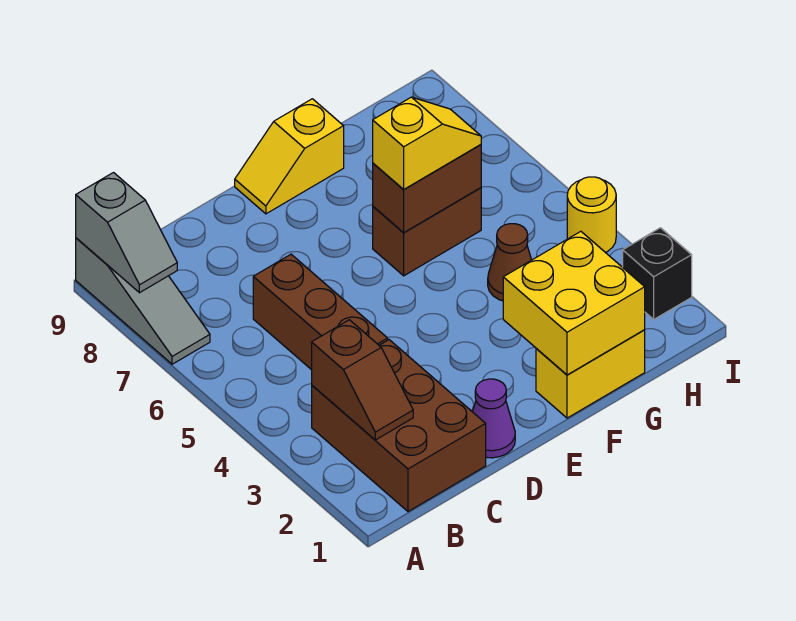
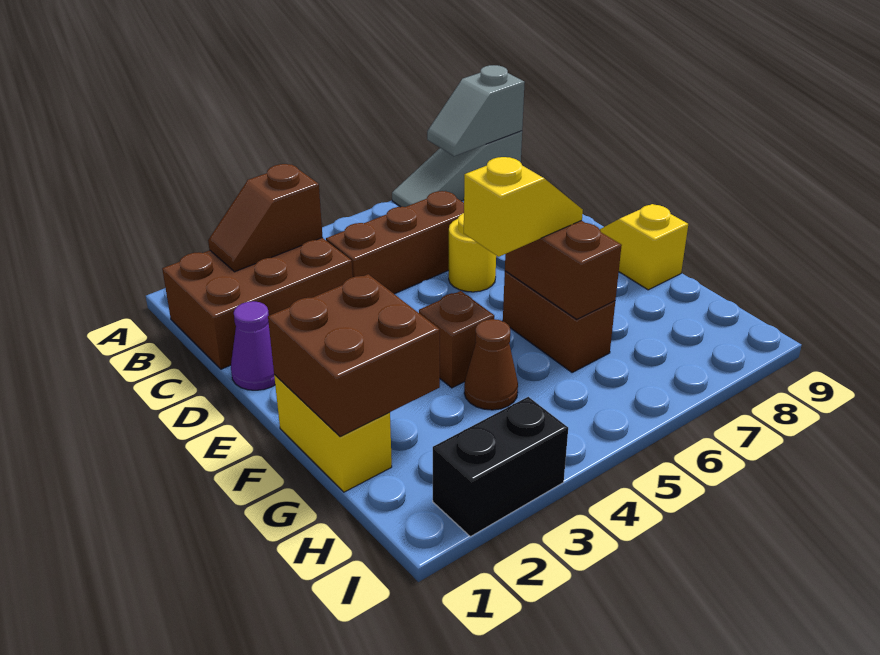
yellow 2x2 brick [503,231,645,375] -> brown 2x2 brick [268,274,440,437]
none -> brown 1x1 brick [419,291,494,388]
yellow 1x2 slope [373,97,481,190] -> yellow 1x2 slope turned to [464,157,583,257]
black 1x1 brick [623,228,692,319] -> black 1x2 brick [433,397,568,537]
yellow 1x1 round brick [567,177,616,252] -> yellow 1x1 round brick moved to [449,213,496,292]

